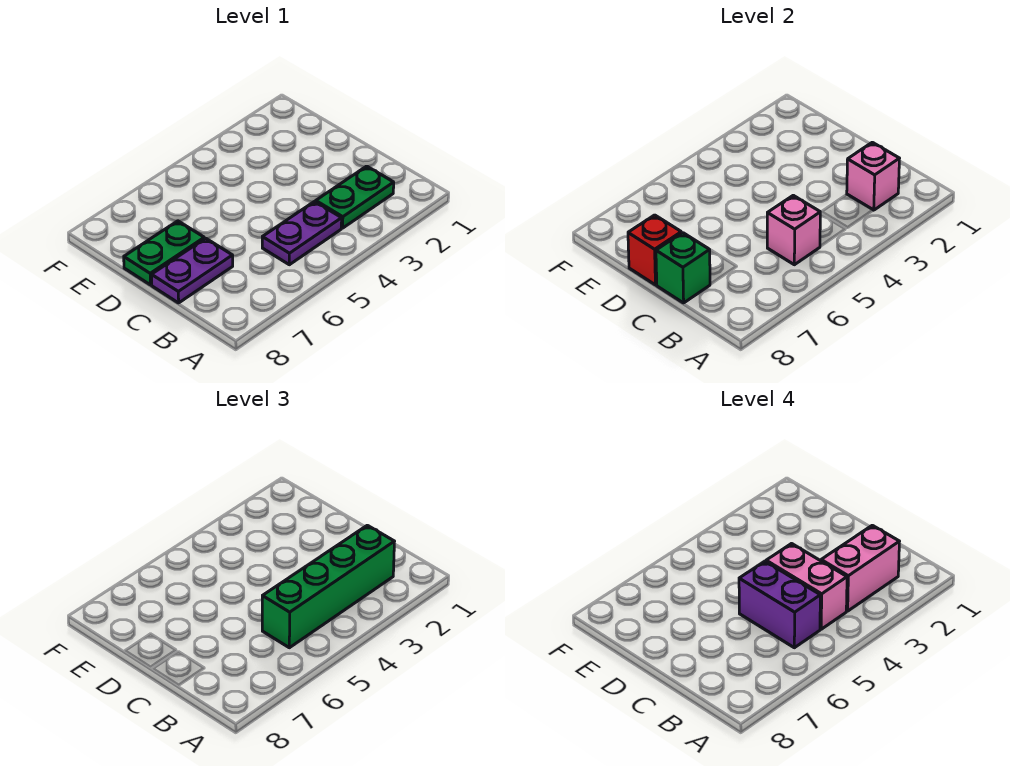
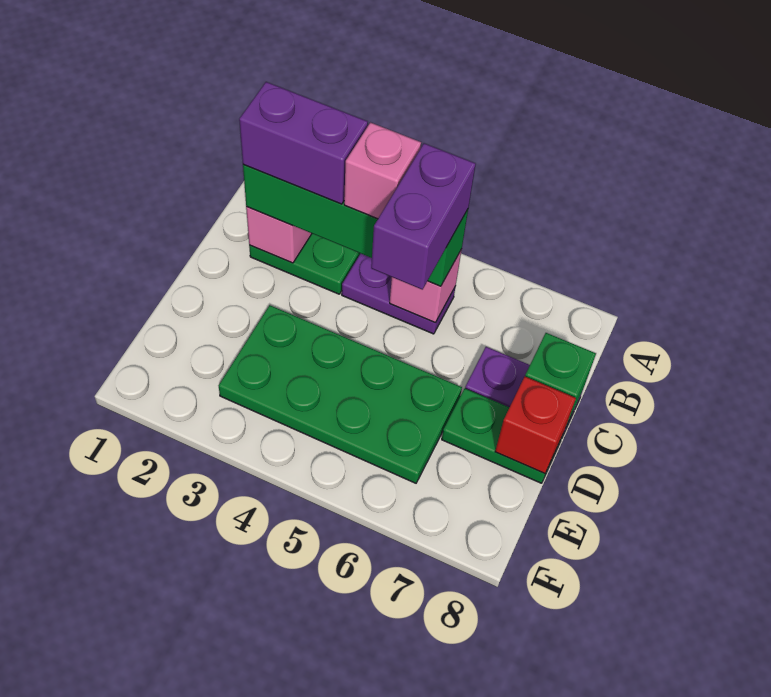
pink 1x2 brick [821,525,899,611] -> purple 1x2 brick [239,82,368,204]
pink 1x2 brick [766,544,847,629] -> pink 1x1 brick [344,123,421,219]
none -> green 2x4 plate [219,305,462,483]

